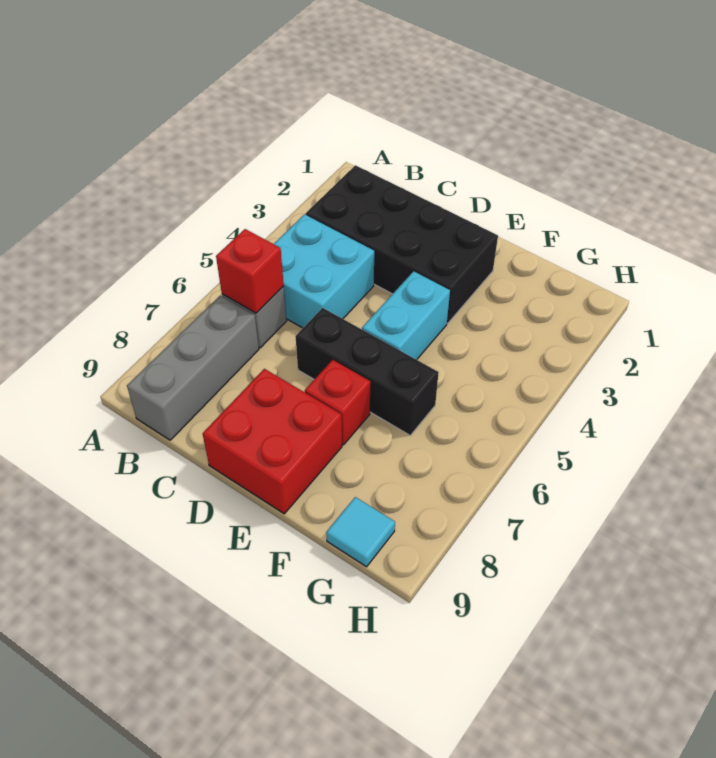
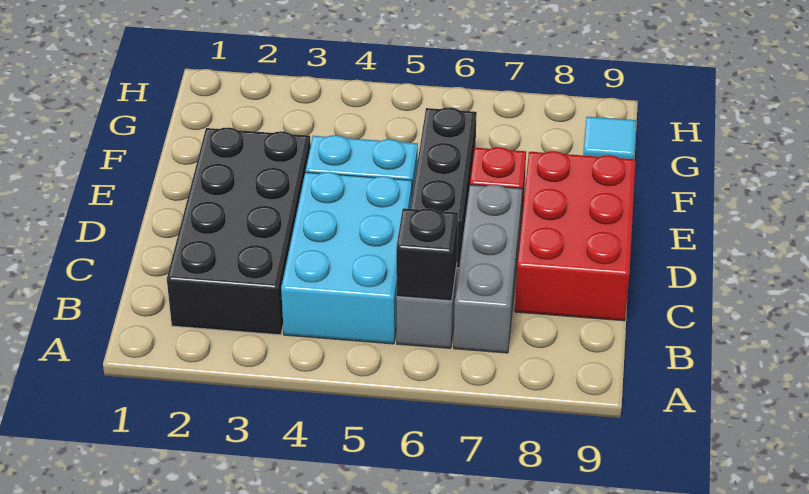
cyan 2x2 brick [274,214,374,328] -> cyan 2x3 brick [281,172,412,344]
red 1x1 brick [216,229,284,313] -> black 1x1 brick [396,208,458,301]
grey 1x3 brick [127,295,259,440] -> grey 1x3 brick turned to [454,185,522,353]
red 2x2 brick [203,369,342,514] -> red 2x3 brick [515,151,636,321]

